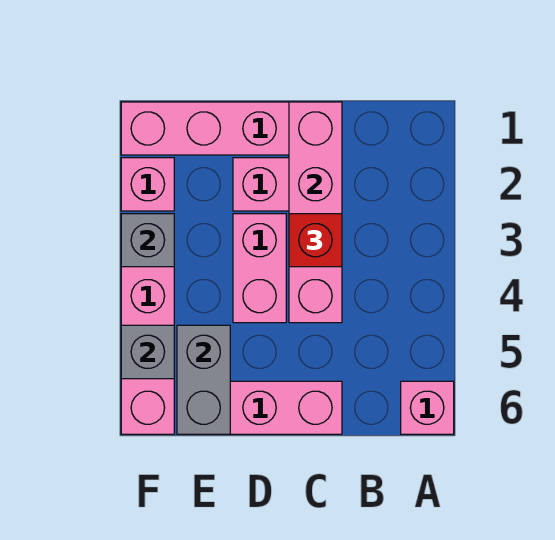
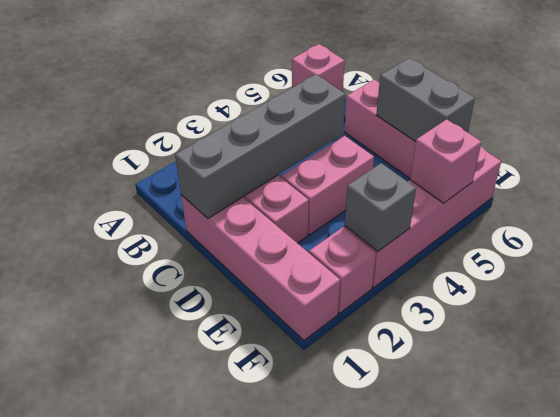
pink 1x4 brick [289,102,342,323] -> grey 1x4 brick [175,74,345,218]
red 1x1 brick [289,214,342,267] -> none
grey 1x2 brick [177,325,230,434] -> grey 1x2 brick turned to [376,58,475,142]
grey 1x1 brick [121,325,174,379] -> pink 1x1 brick [410,119,482,203]

